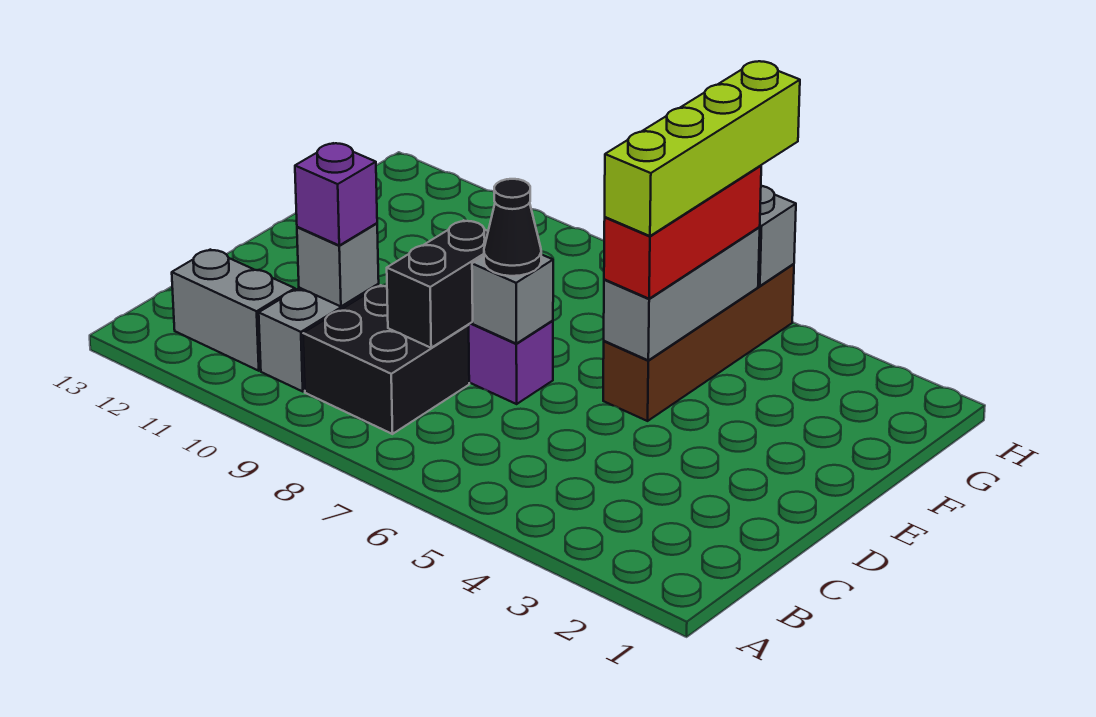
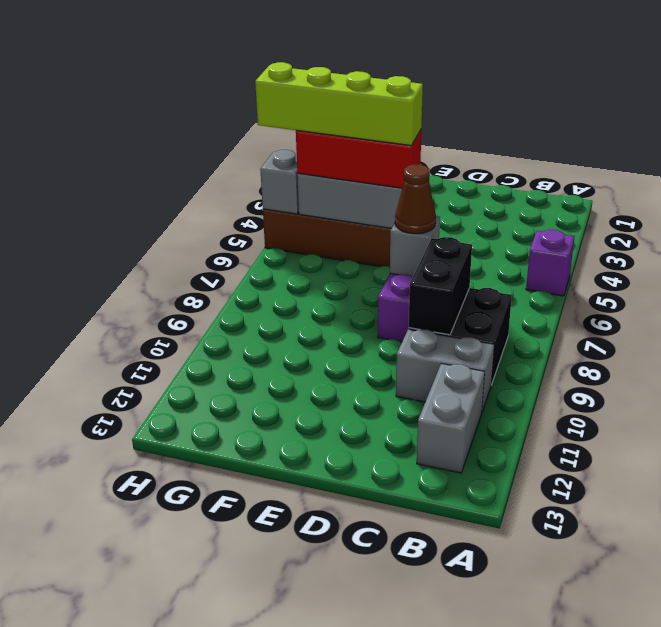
black 1x2 brick [387,220,488,348] -> black 1x2 brick turned to [409,237,472,335]
grey 1x1 brick [297,223,379,306] -> none
purple 1x1 brick [295,143,377,245] -> purple 1x1 brick moved to [526,229,575,296]
black 1x1 cone [484,179,541,276] -> brown 1x1 cone [395,164,436,234]

